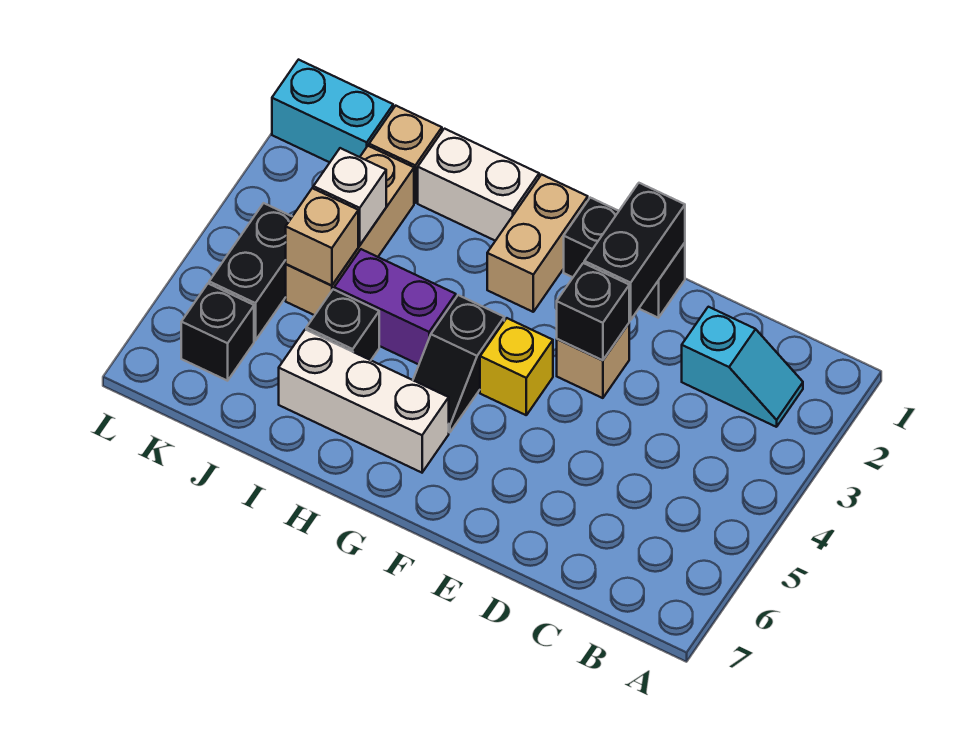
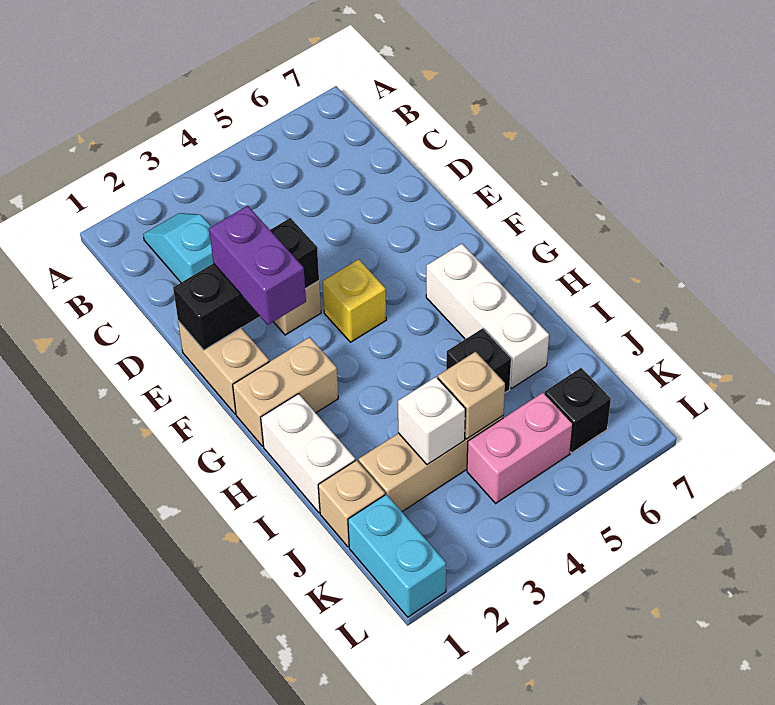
black 1x2 brick [564,198,685,318] -> tan 1x2 brick [178,321,269,414]
black 1x2 slope [413,295,504,432] -> none
purple 1x2 brick [334,249,456,364] -> purple 1x2 brick moved to [209,206,306,325]
black 1x2 brick [209,203,292,341] -> pink 1x2 brick [467,392,573,503]

